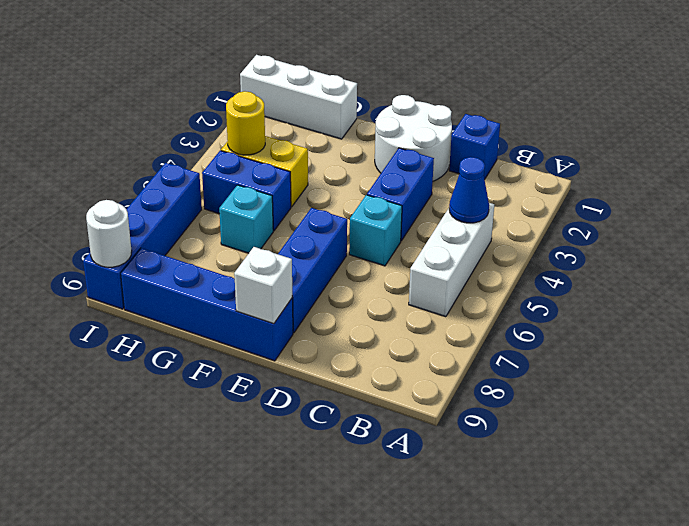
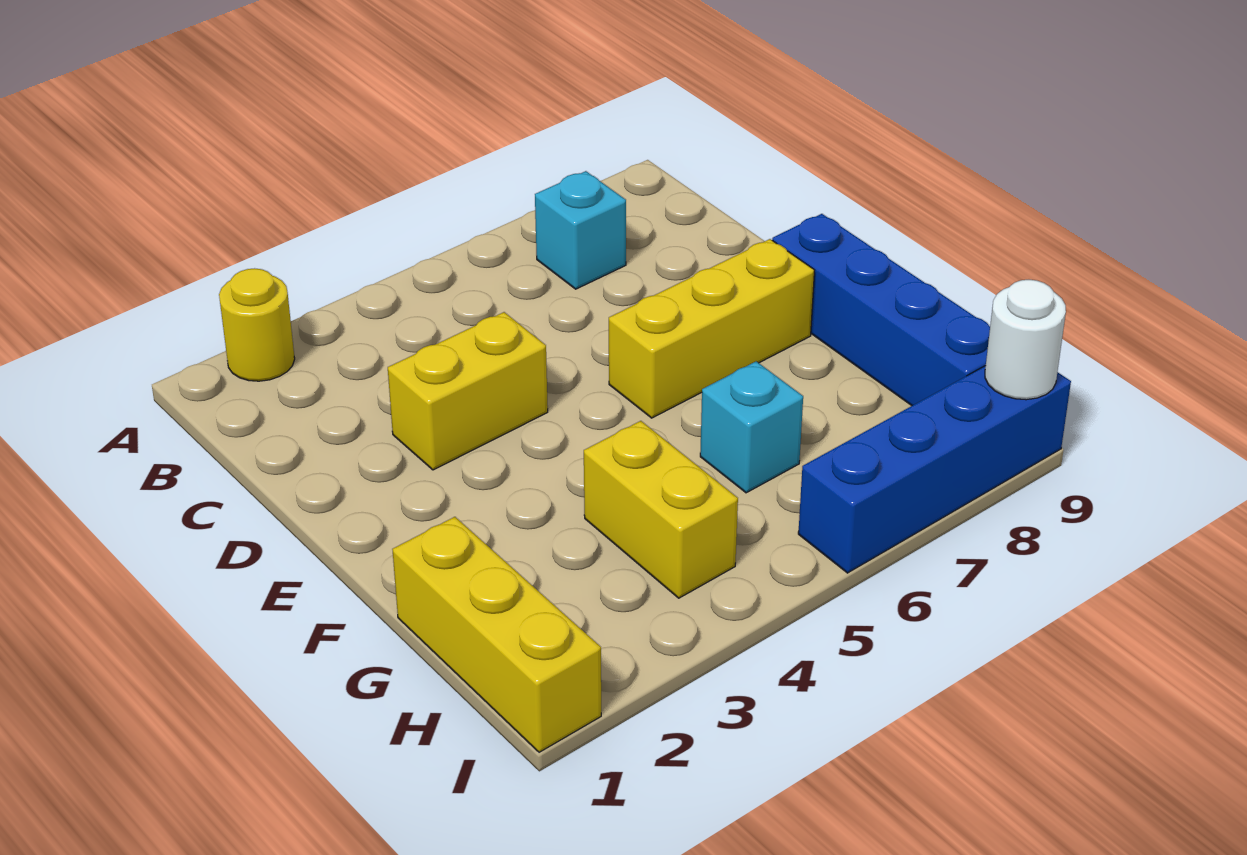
white 1x3 brick [409,203,494,317] -> none
blue 1x1 cone [449,157,489,223] -> none
blue 1x1 brick [449,114,500,179] -> none
white 2x2 round brick [375,95,452,181] -> none
blue 1x2 brick [367,148,434,241] -> yellow 1x2 brick [388,312,548,470]
cyan 1x1 brick [349,195,402,266] -> cyan 1x1 brick moved to [535,171,626,289]
blue 1x3 brick [278,208,347,333] -> yellow 1x3 brick [609,239,815,418]
white 1x1 brick [234,247,292,324] -> none
white 1x3 brick [240,55,357,139] -> yellow 1x3 brick [392,517,601,752]
blue 1x2 brick [202,151,291,231] -> none
yellow 1x1 round brick [226,91,265,155] -> yellow 1x1 round brick moved to [219,268,295,381]

